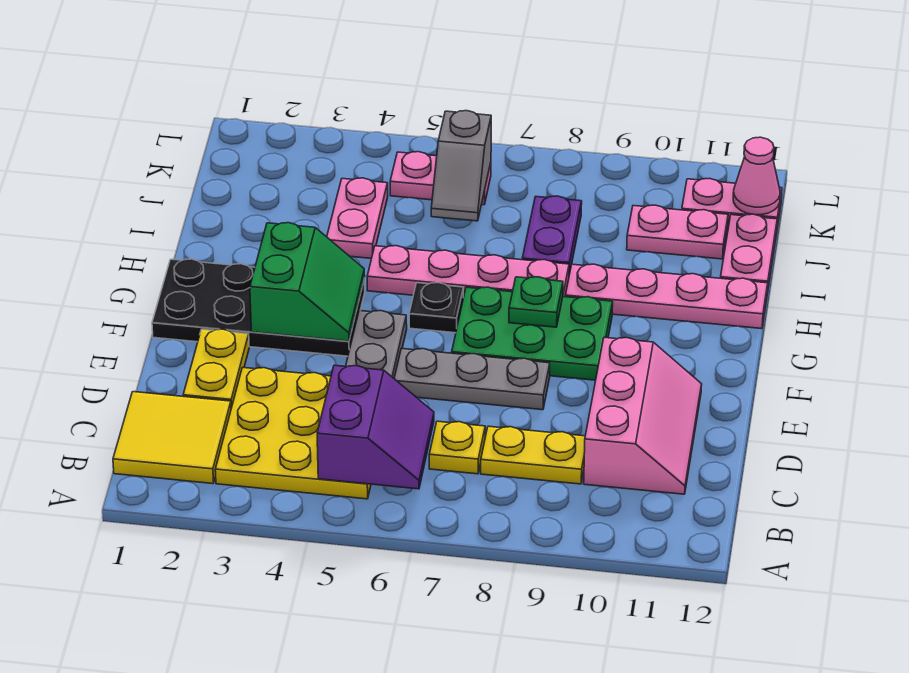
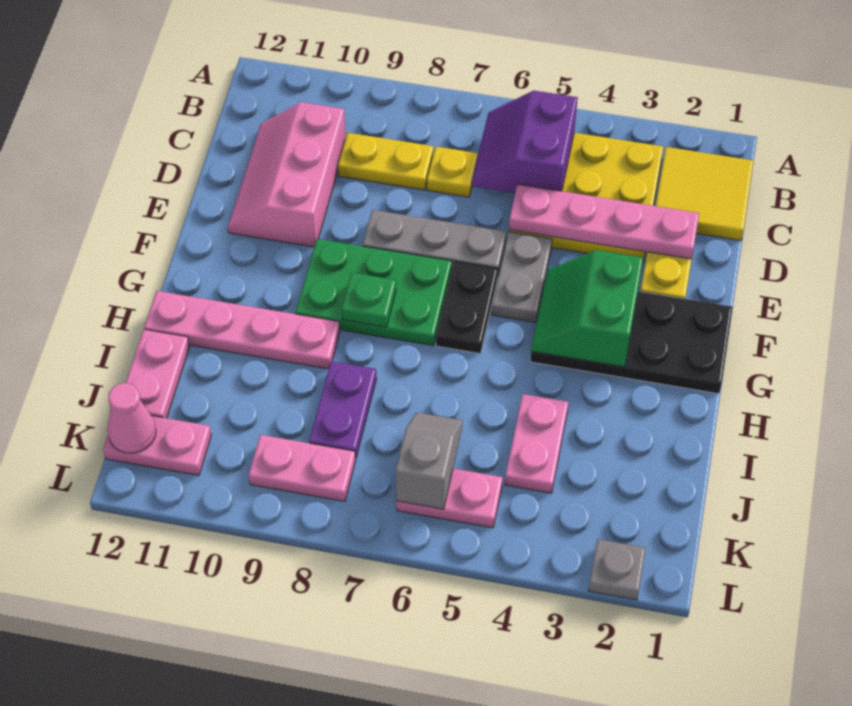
black 1x1 plate [409,283,463,333] -> black 1x2 plate [436,261,498,354]
pink 1x4 plate [367,246,569,298] -> pink 1x4 plate moved to [509,184,699,259]
pink 1x2 plate [627,205,728,259] -> pink 1x2 plate moved to [249,435,355,501]
none -> grey 1x1 plate [588,539,646,600]

